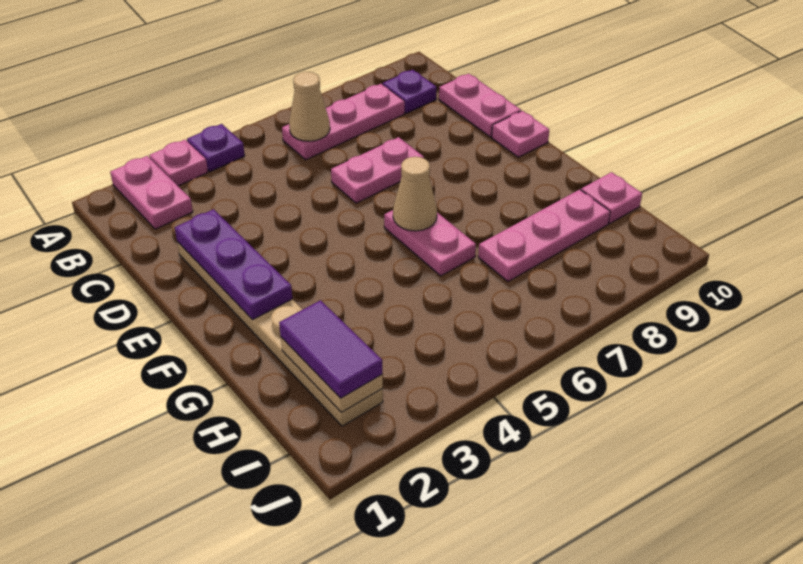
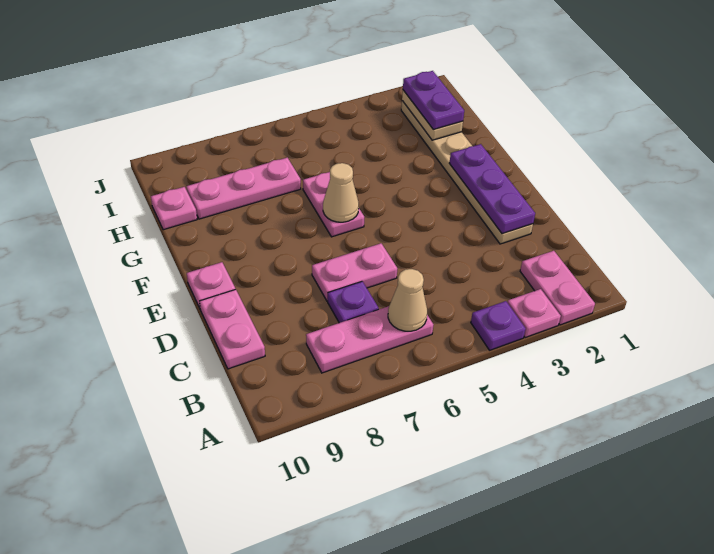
purple 1x1 plate [383,70,437,113] -> purple 1x1 plate moved to [328,281,379,323]
purple 1x2 tile [279,300,382,398] -> purple 1x2 plate [403,71,464,130]

